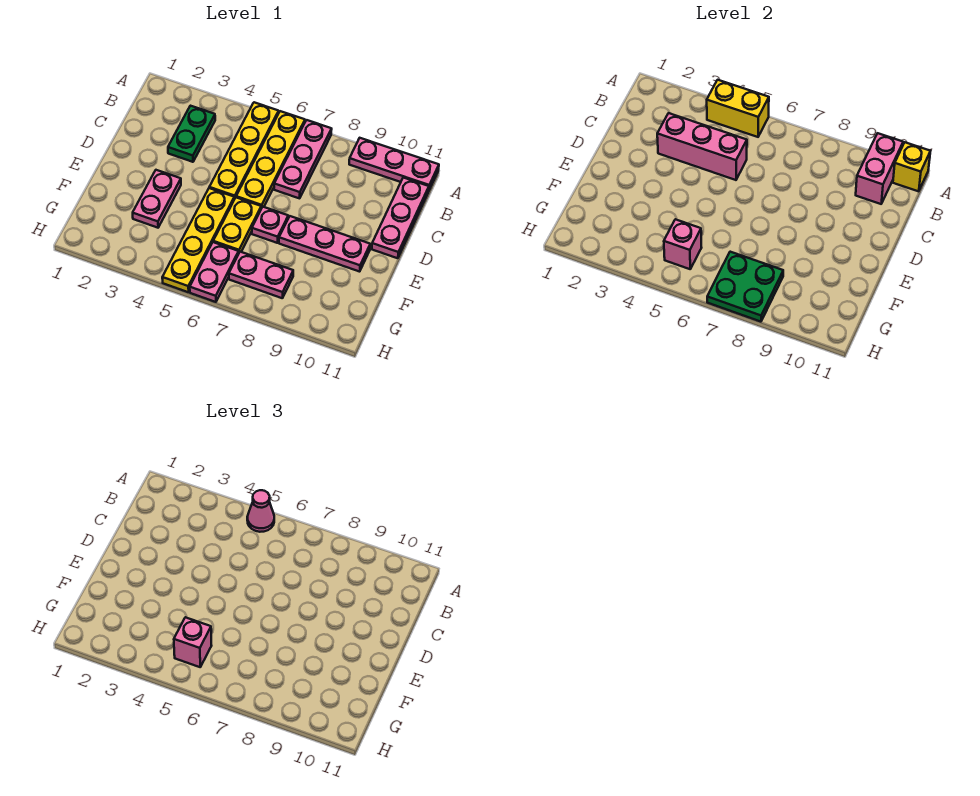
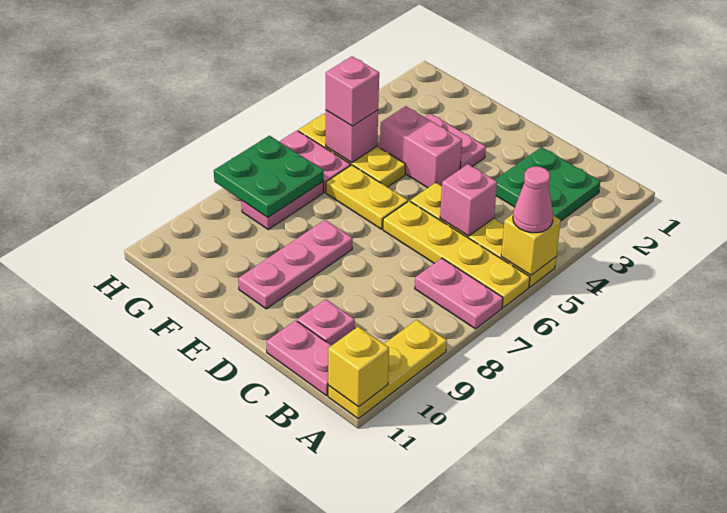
yellow 1x2 brick [707,80,769,137] -> yellow 1x1 brick [501,214,561,275]
pink 1x3 plate [274,120,332,198] -> pink 1x2 plate [415,258,503,329]
pink 1x3 plate [349,138,439,190] -> yellow 1x3 plate [328,320,447,419]
pink 1x2 brick [856,133,903,204] -> pink 1x2 brick moved to [380,106,462,188]
green 1x2 plate [168,106,215,162] -> green 2x2 plate [495,147,600,221]
pink 1x3 plate [372,178,429,258] -> pink 1x2 plate [266,320,331,396]
pink 1x3 brick [657,113,747,180] -> pink 1x1 brick [440,164,497,236]
yellow 1x4 plate [162,188,234,292] -> yellow 1x3 plate [298,114,406,187]
pink 1x1 plate [252,207,288,243] -> pink 1x1 plate moved to [297,299,355,346]

